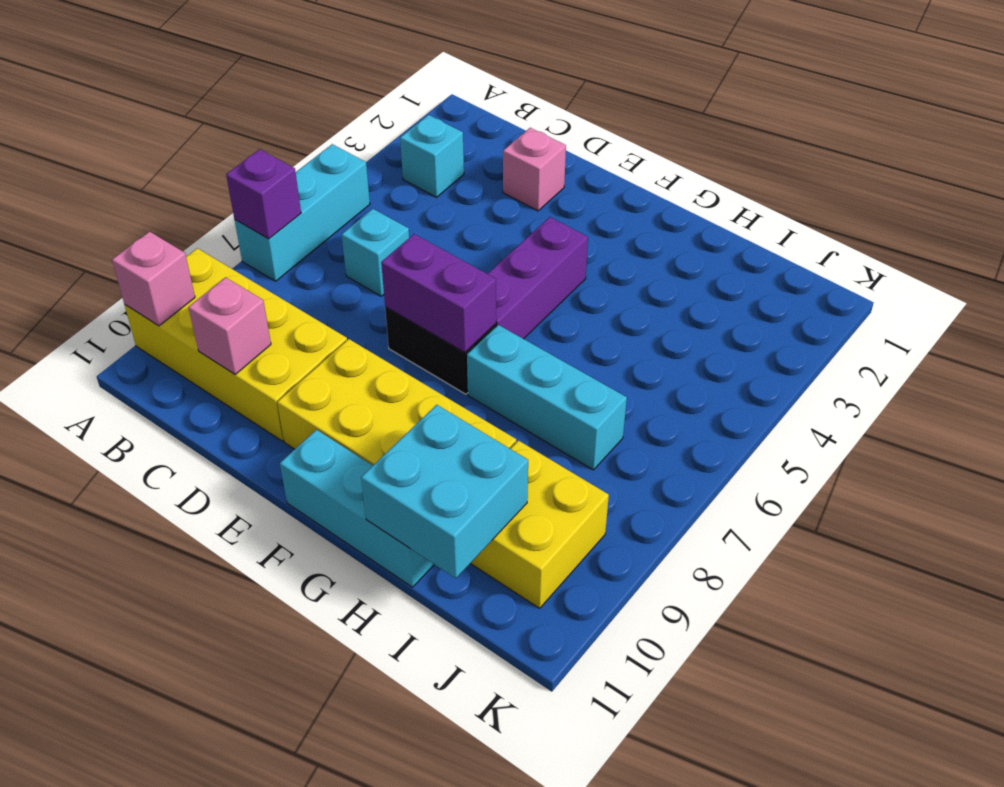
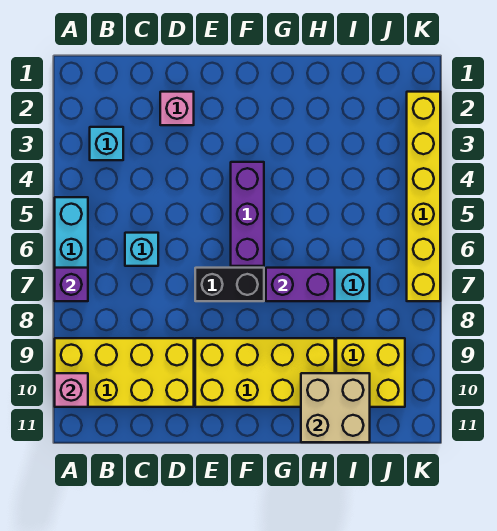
pink 1x1 brick [188,277,271,374] -> none
purple 1x2 brick [381,234,496,352] -> purple 1x2 brick moved to [266,268,335,301]
cyan 1x3 brick [280,430,434,587] -> none
cyan 2x2 brick [361,405,528,578] -> tan 2x2 brick [301,373,370,442]
none -> yellow 1x6 brick [407,92,440,301]

